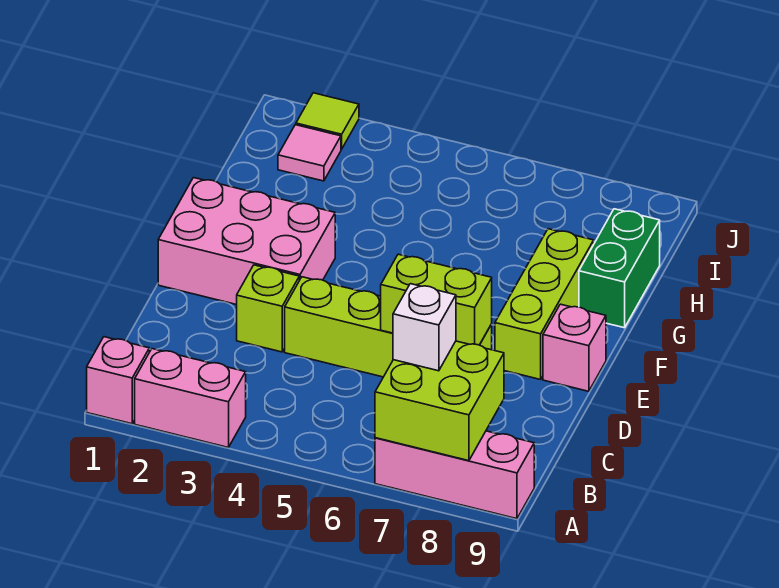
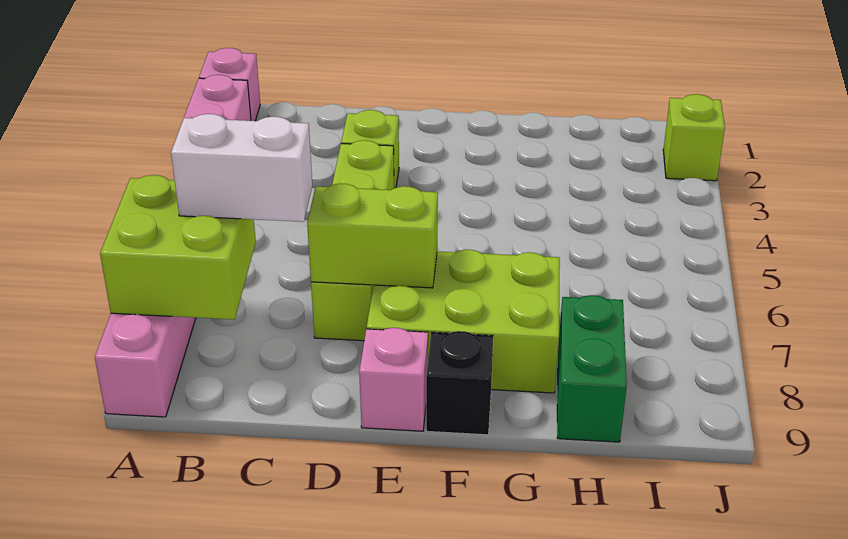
white 1x1 brick [393,284,456,371] -> white 1x2 brick [171,114,312,222]
lime 1x2 brick [381,254,492,345] -> lime 1x2 brick turned to [307,184,438,288]
pink 2x3 brick [158,178,335,305] -> none
lime 1x3 brick [495,229,594,379] -> lime 2x3 brick [367,249,560,393]
none -> black 1x1 brick [426,331,493,435]
green 1x2 brick [579,209,660,328] -> green 1x2 brick turned to [557,295,627,442]
pink 1x1 tile [278,125,341,181] -> none
lime 1x1 tile [296,93,359,149] -> lime 1x1 brick [663,94,725,181]

